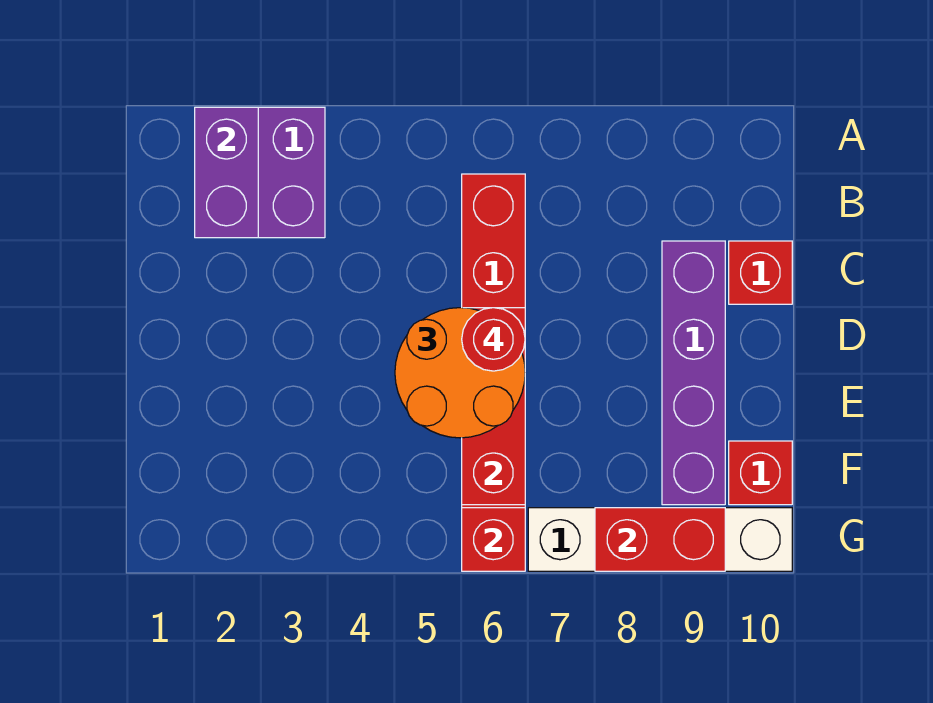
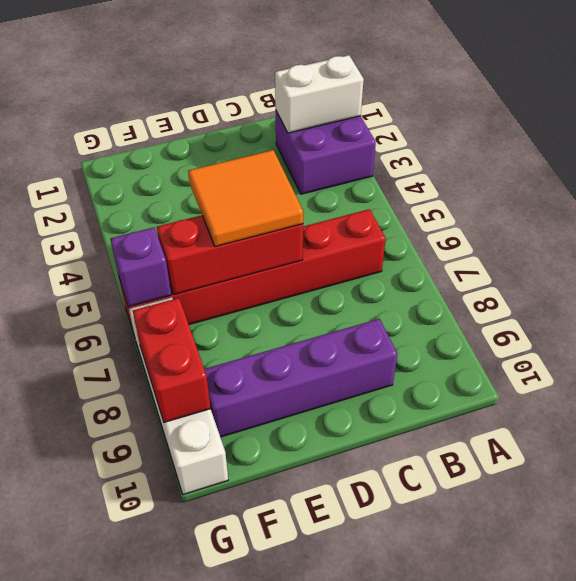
purple 1x2 brick [195,107,258,238] -> white 1x2 brick [275,55,364,133]
red 1x1 brick [729,241,792,304] -> none
orange 2x2 round brick [395,308,525,438] -> orange 2x2 tile [188,150,303,246]
red 1x1 round brick [462,308,525,371] -> none
red 1x1 brick [729,441,792,505] -> none
red 1x1 brick [462,508,525,571] -> purple 1x1 brick [110,227,171,307]

